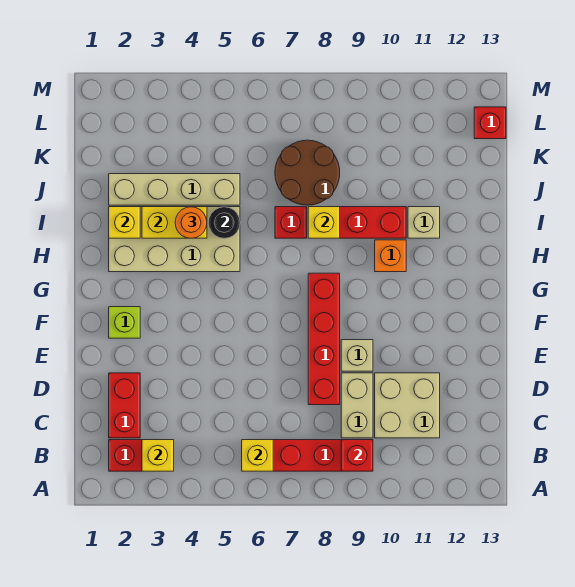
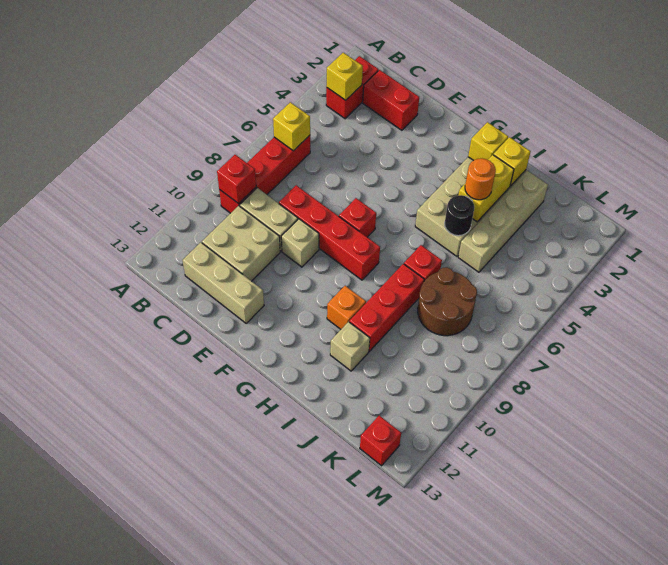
none -> tan 1x3 brick [182,242,264,323]
lime 1x1 brick [109,307,140,338] -> none
none -> red 1x1 brick [339,198,376,237]
yellow 1x1 brick [308,207,340,238] -> yellow 1x1 brick moved to [468,122,508,161]

